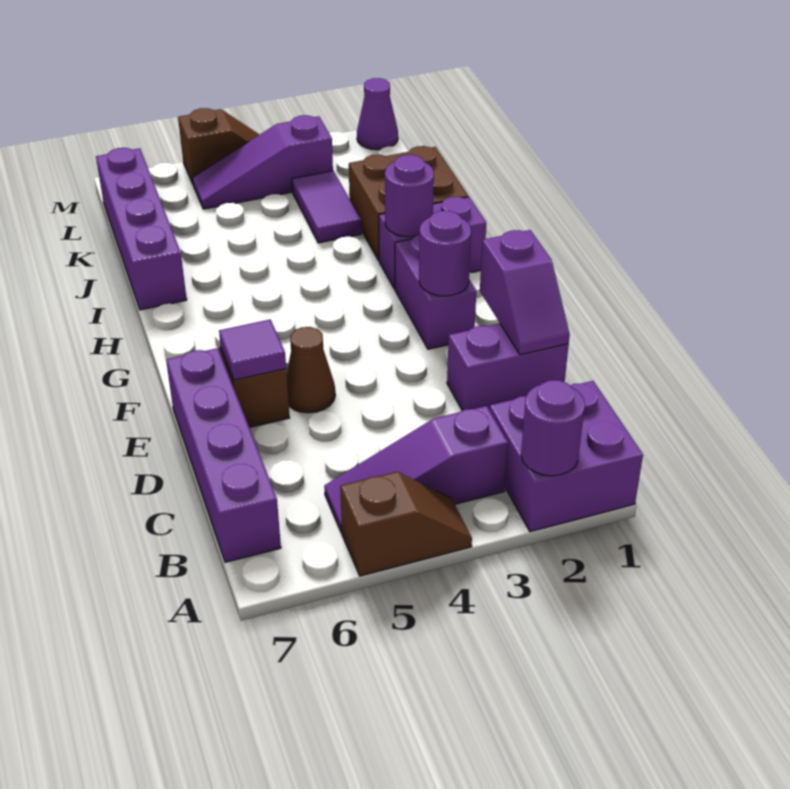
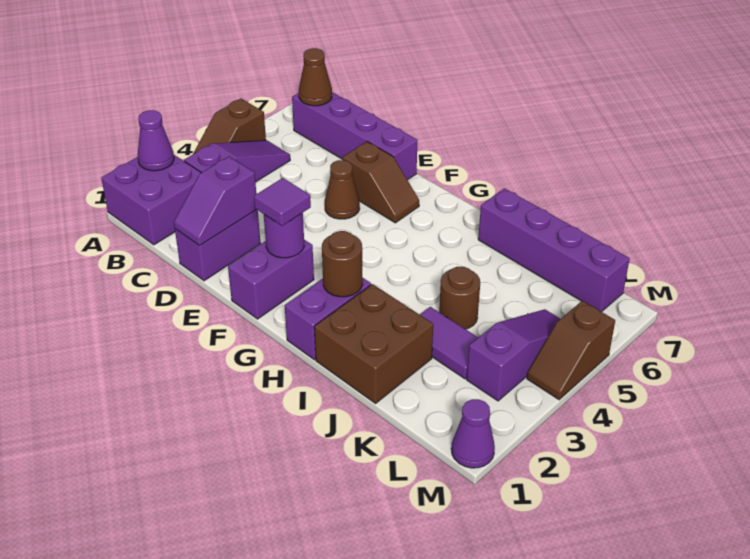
purple 1x1 round brick [521,380,585,476] -> purple 1x1 cone [137,110,174,171]
none -> brown 1x1 cone [299,48,332,106]
purple 1x2 slope [480,230,570,355] -> purple 1x2 slope turned to [174,156,257,246]
purple 1x1 tile [219,319,286,380] -> purple 1x1 tile moved to [254,178,311,226]
purple 1x2 brick [395,235,476,349] -> purple 1x2 brick turned to [228,240,314,319]
purple 1x1 round brick [385,155,434,237] -> brown 1x1 round brick [322,231,363,297]
none -> brown 1x1 round brick [439,267,480,329]

